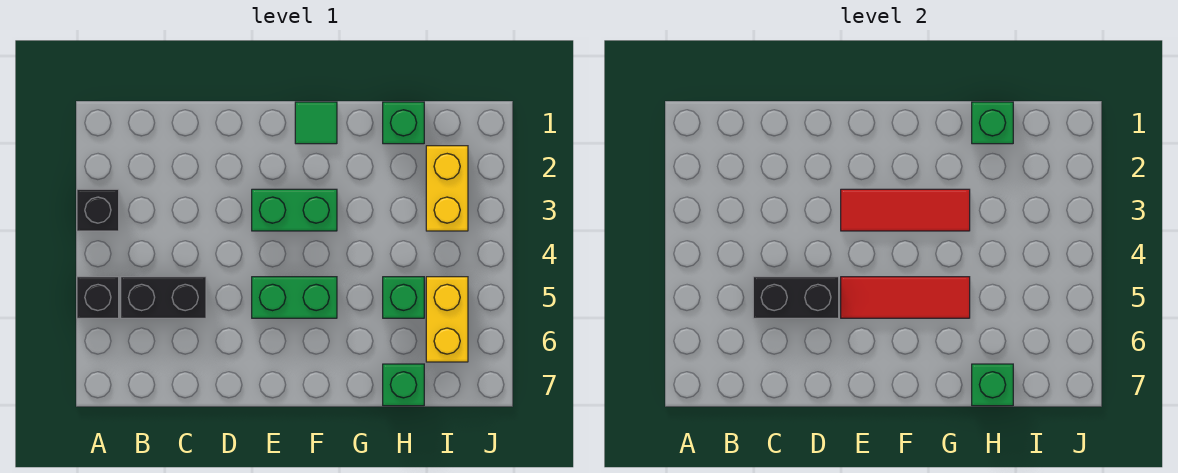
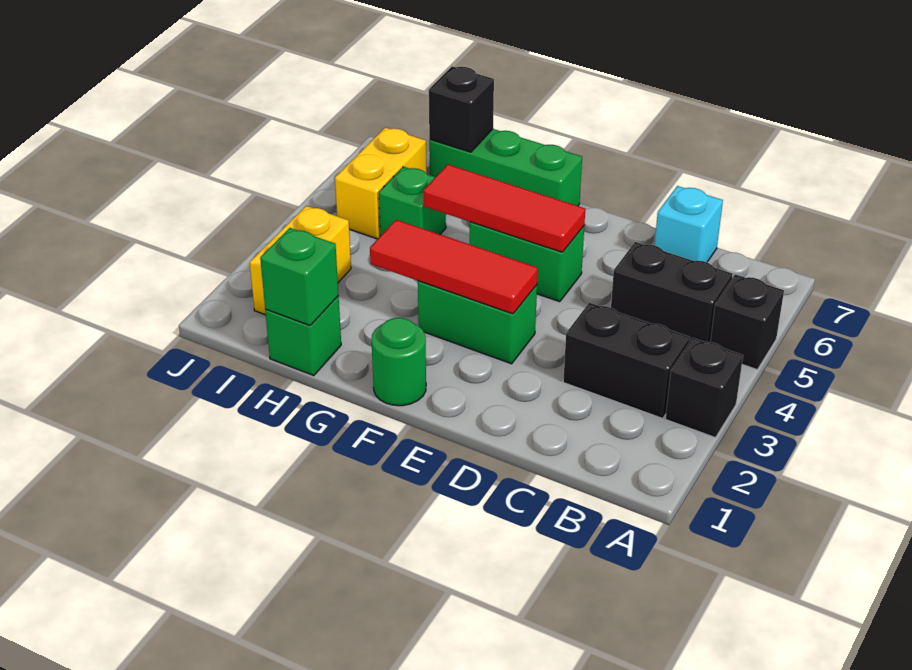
black 1x2 brick [753,277,839,318] -> black 1x2 brick moved to [563,303,690,419]
none -> cyan 1x1 brick [655,186,723,262]
green 1x1 tile [295,102,337,144] -> green 1x1 round brick [371,318,426,406]
green 1x1 brick [383,364,424,406] -> green 1x3 brick [429,129,582,206]
green 1x1 brick [972,364,1013,406] -> black 1x1 brick [429,66,494,152]

